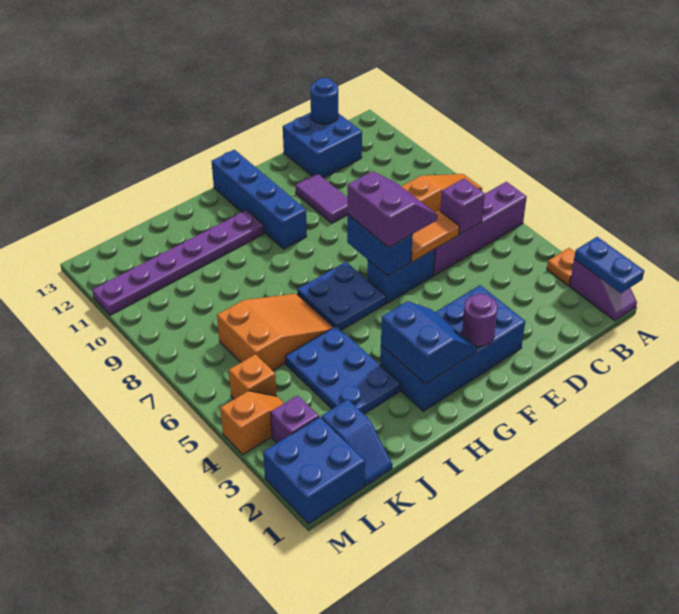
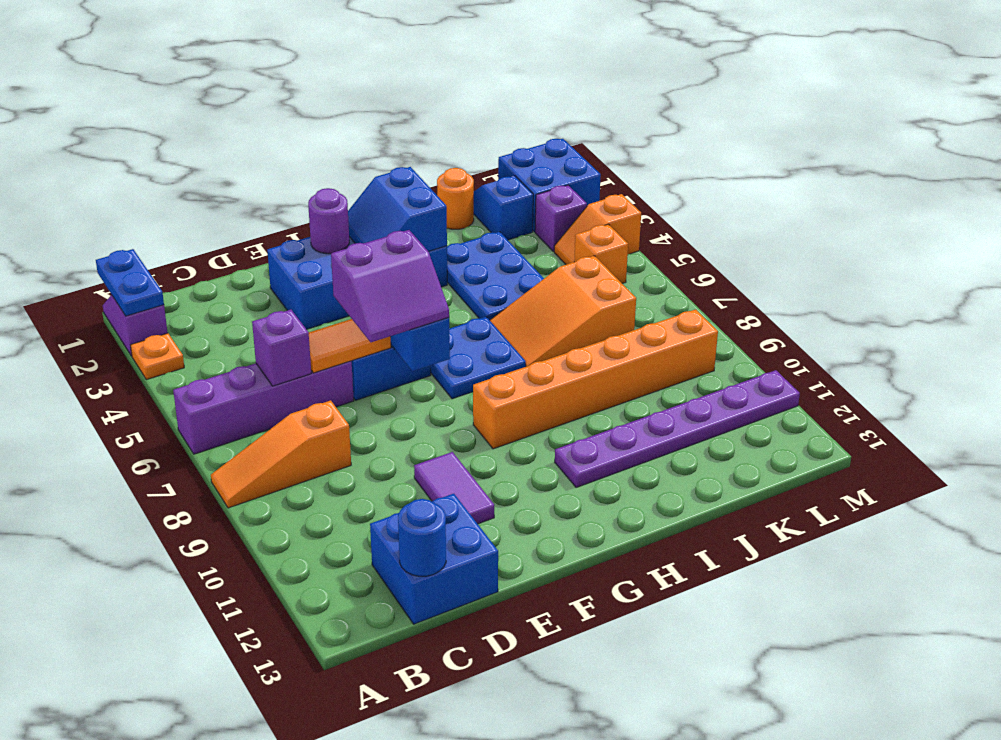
purple 2x2 slope [348,171,438,247] -> purple 2x2 slope turned to [331,230,449,342]
none -> orange 1x6 brick [473,309,718,449]
blue 1x4 brick [212,150,307,249] -> none
none -> orange 1x1 round brick [437,168,474,229]

